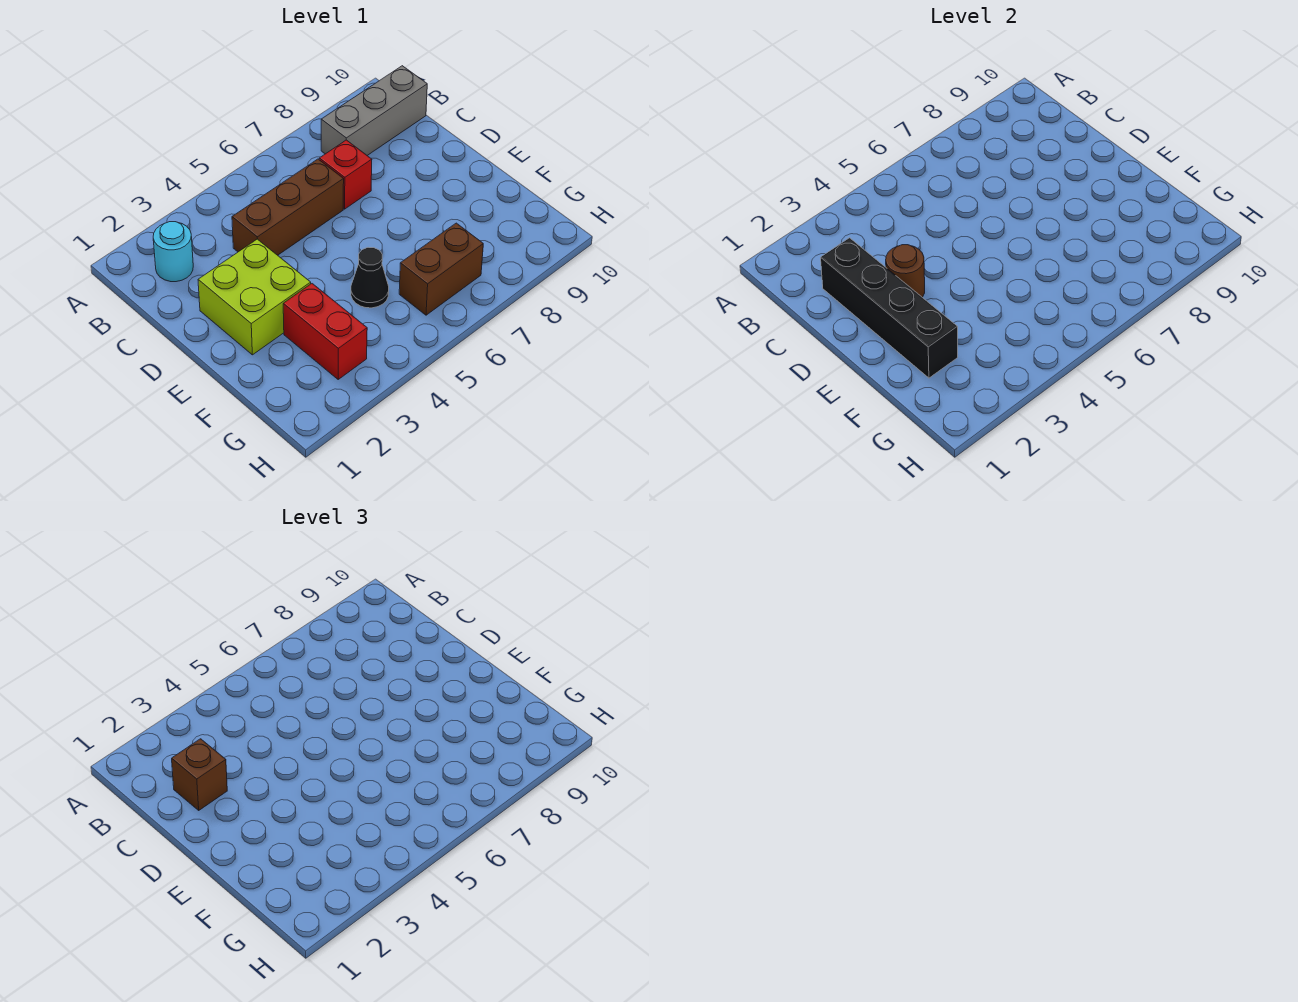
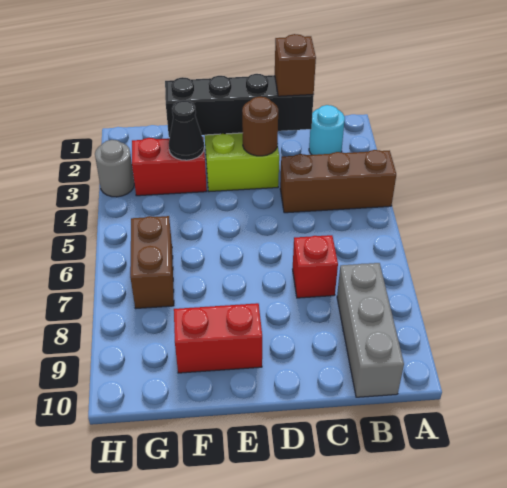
brown 1x3 brick [232,159,344,255] -> brown 1x3 brick turned to [280,150,396,213]
none -> red 1x2 brick [174,303,262,373]
black 1x1 cone [351,247,389,308] -> black 1x1 cone moved to [169,100,204,160]
none -> grey 1x1 round brick [95,140,134,197]

